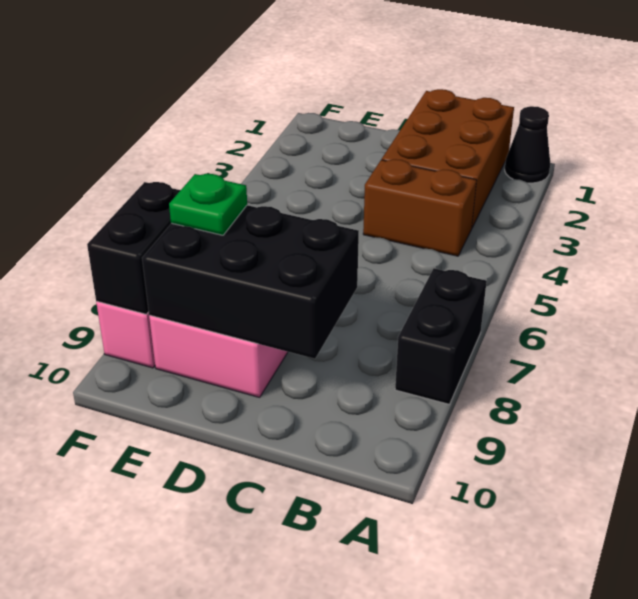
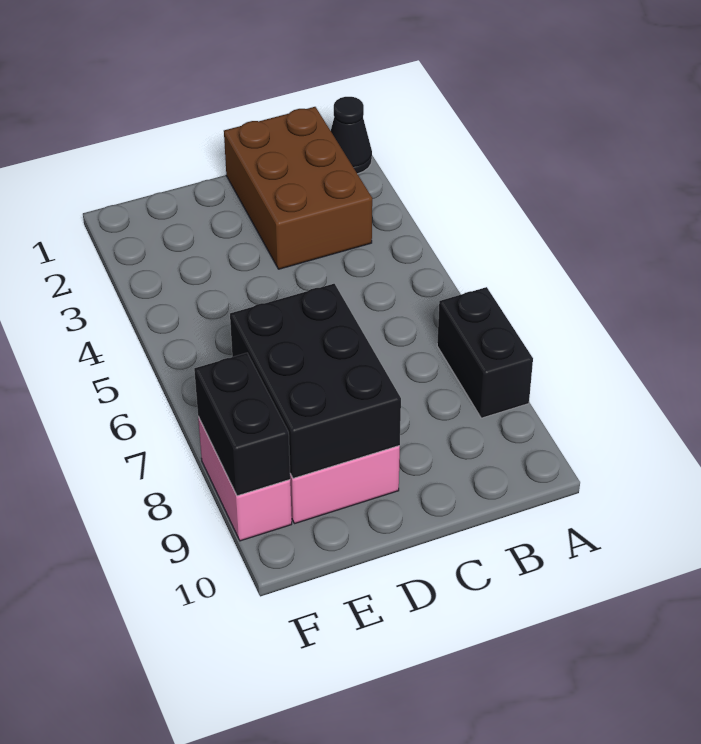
brown 1x2 brick [363,159,477,256] -> none
black 2x3 brick [142,205,359,359] -> black 2x3 brick turned to [230,284,401,478]
green 1x1 plate [169,174,247,235] -> none

